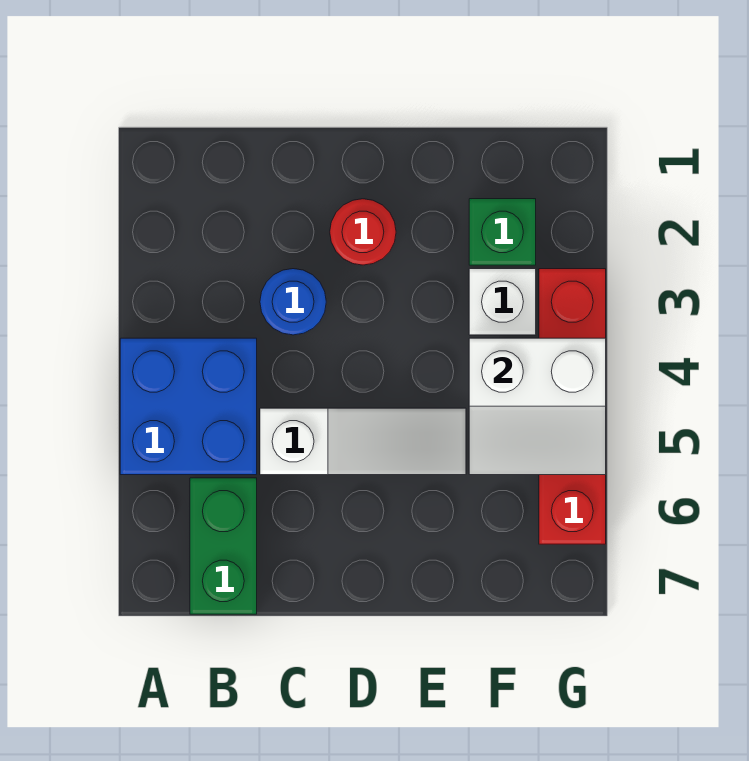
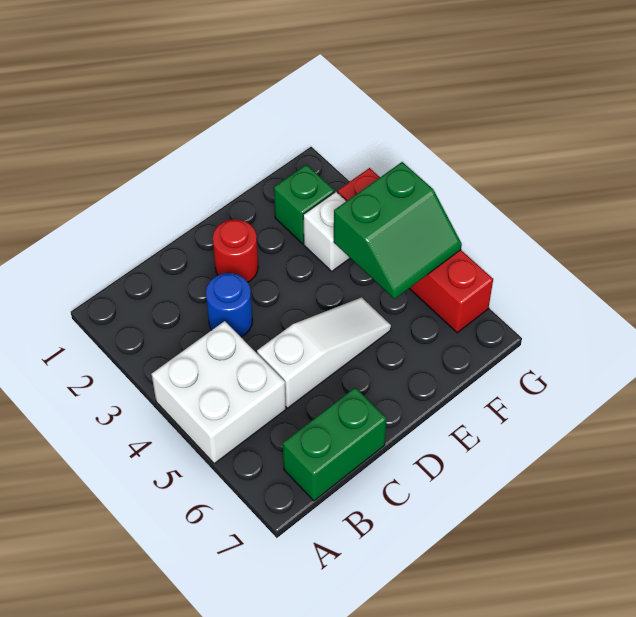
blue 2x2 brick [120,338,257,475] -> white 2x2 brick [152,321,286,463]
green 1x2 brick [190,478,257,614] -> green 1x2 brick turned to [283,388,387,501]
white 2x2 slope [469,338,606,475] -> green 2x2 slope [334,162,462,299]

